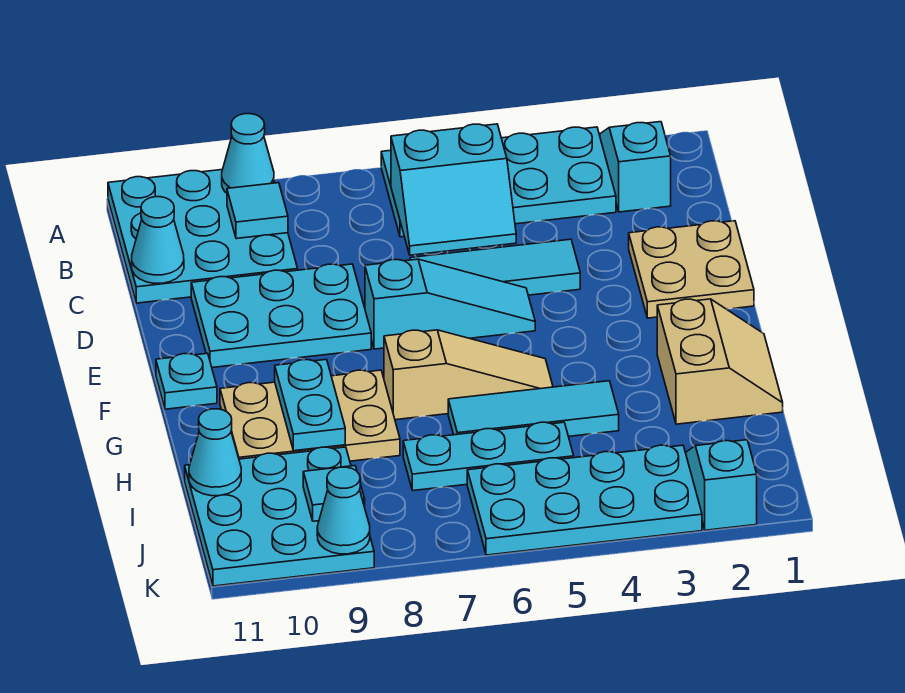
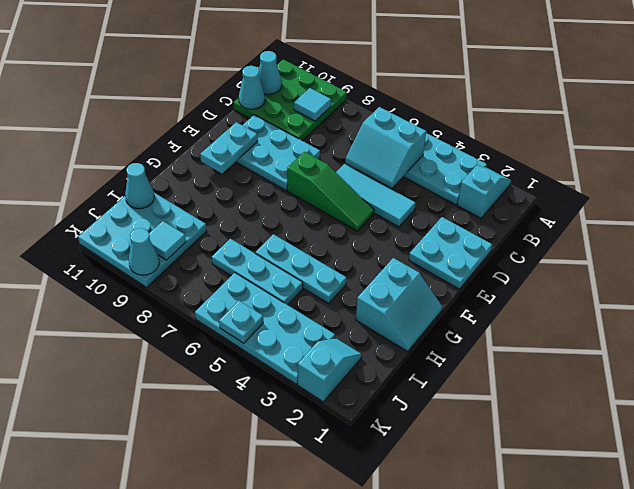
cyan 3x3 plate [108,170,298,303] -> green 3x3 plate [234,59,347,141]
cyan 1x1 cone [222,114,274,193] -> cyan 1x1 cone moved to [259,51,282,94]
tan 2x2 plate [629,221,754,318] -> cyan 2x2 plate [409,217,492,289]
cyan 1x3 slope [365,259,535,349] -> green 1x3 slope [287,152,374,231]
cyan 1x1 plate [156,353,217,409] -> cyan 1x1 plate moved to [219,301,263,343]
tan 2x2 slope [657,299,783,424] -> cyan 2x2 slope [356,258,443,351]
tan 1x3 slope [384,330,553,420] -> none
tan 2x3 plate [220,370,400,461] -> none
cyan 1x2 plate [275,359,345,451] -> cyan 1x2 plate moved to [200,122,258,174]
cyan 1x3 tile [448,381,619,436] -> cyan 1x3 plate [255,234,347,303]

